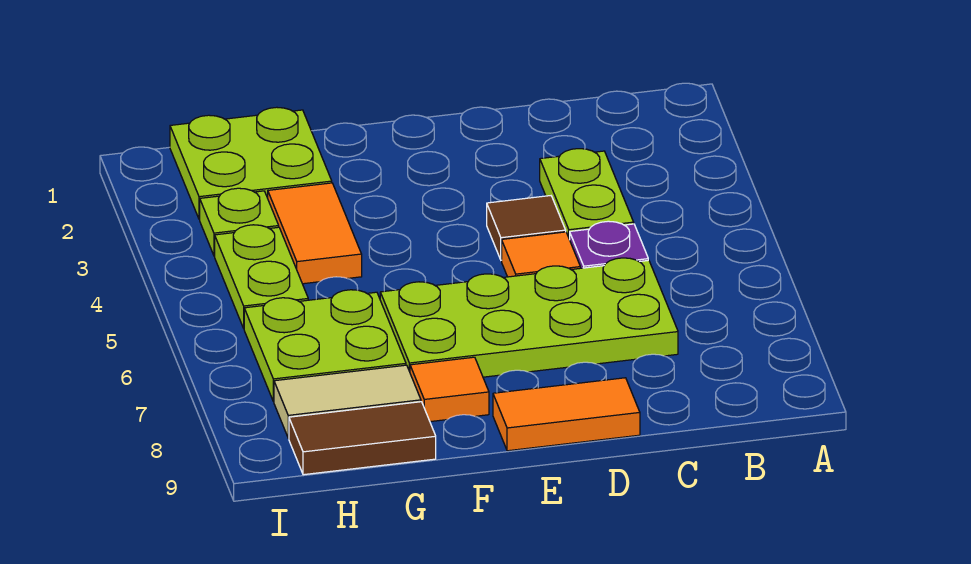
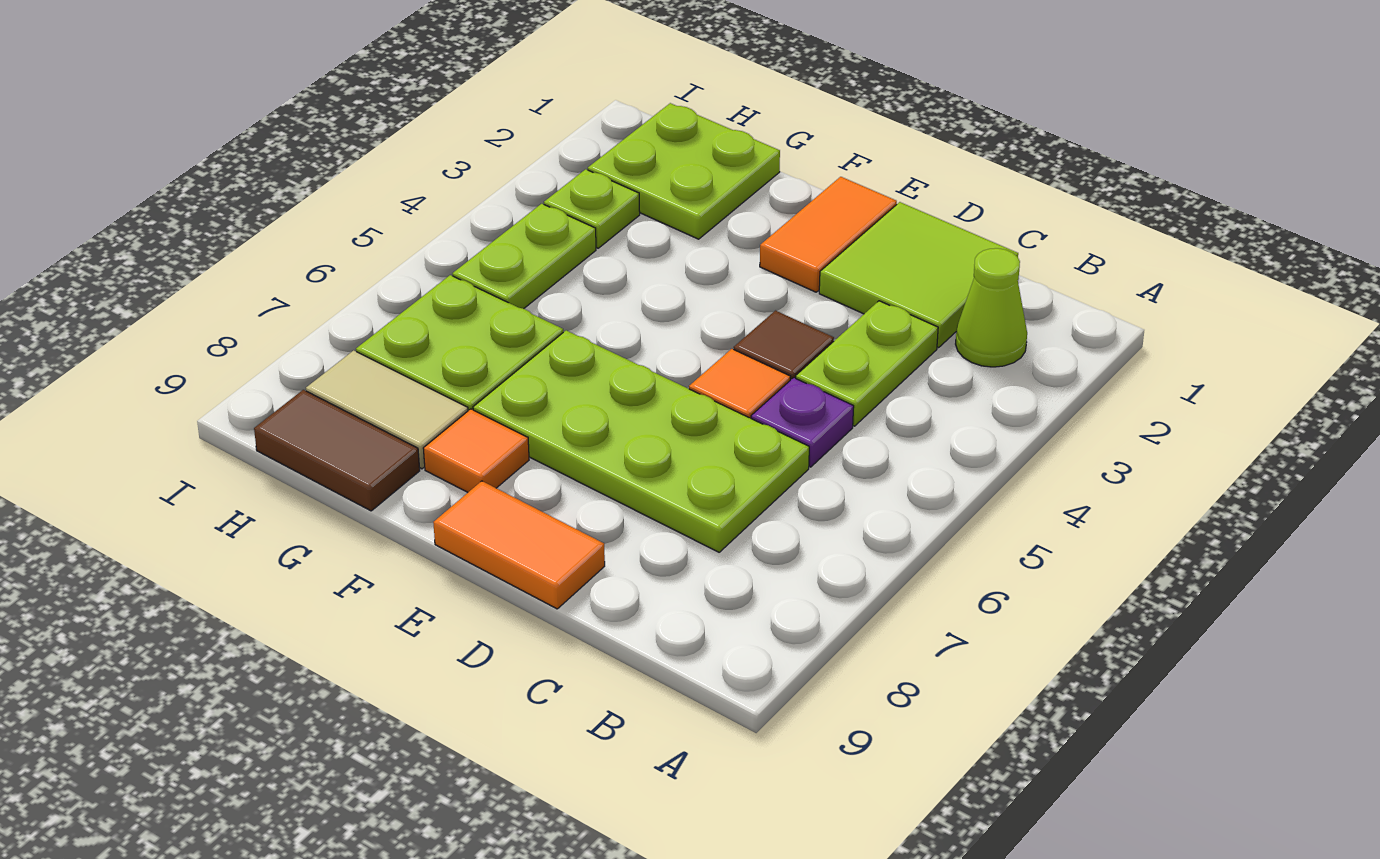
none -> lime 1x1 cone [956,248,1027,367]
none -> lime 2x2 tile [819,202,1018,348]
orange 1x2 tile [268,183,362,284] -> orange 1x2 tile moved to [760,177,897,292]

